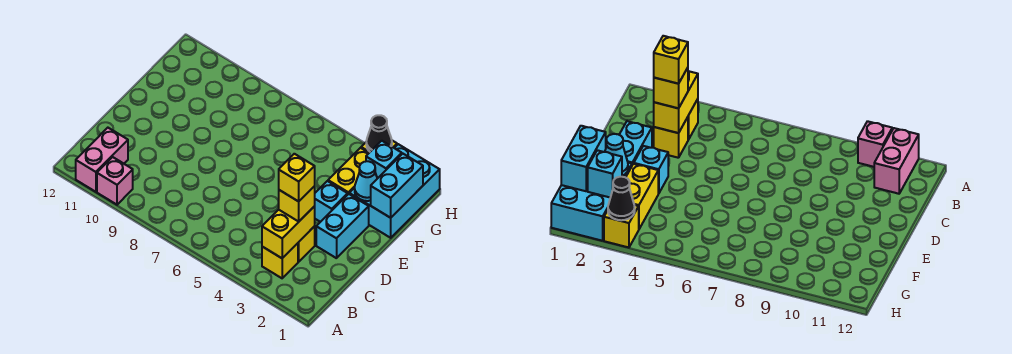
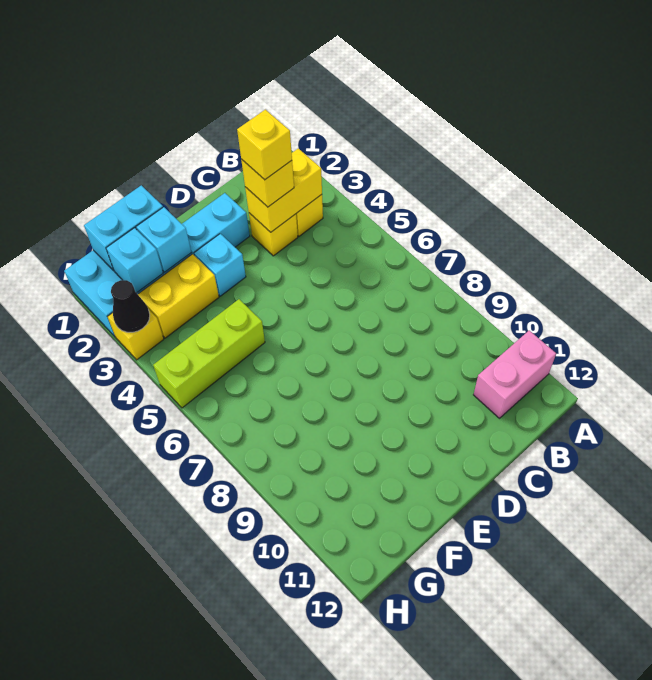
pink 1x1 brick [97,157,133,205] -> none
cyan 1x1 cone [355,161,377,201] -> cyan 1x1 brick [136,207,191,272]
none -> lime 1x3 brick [153,299,265,408]

